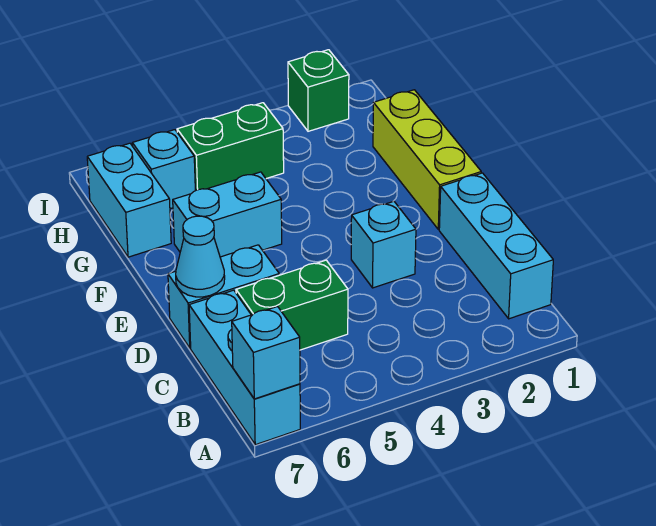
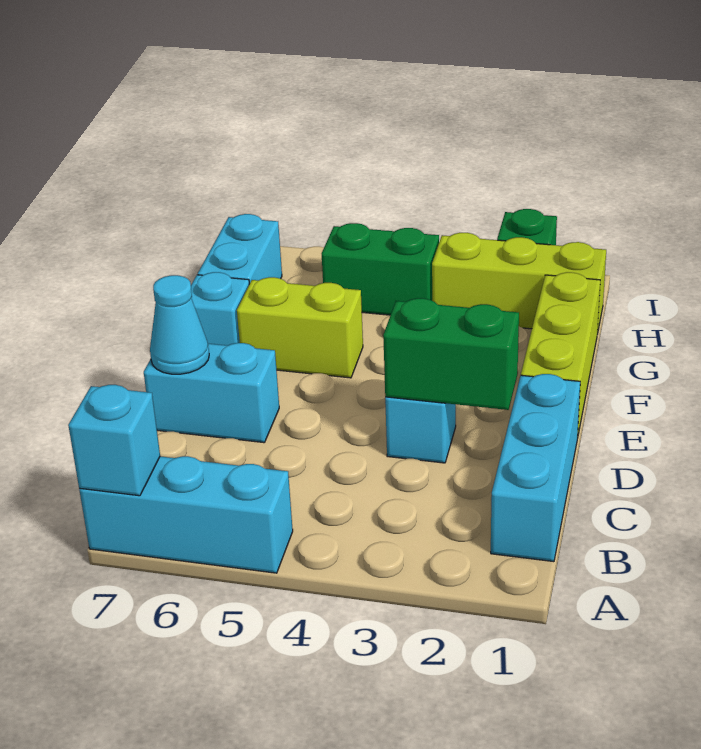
cyan 1x3 brick [189,290,300,445] -> cyan 1x3 brick turned to [79,456,293,573]
green 1x2 brick [236,260,348,350] -> green 1x2 brick moved to [383,298,519,410]
cyan 1x2 brick [173,172,282,257] -> lime 1x2 brick [237,277,363,378]
none -> lime 1x3 brick [432,233,606,334]
cyan 1x1 brick [132,130,195,209] -> cyan 1x1 brick moved to [191,272,249,345]

